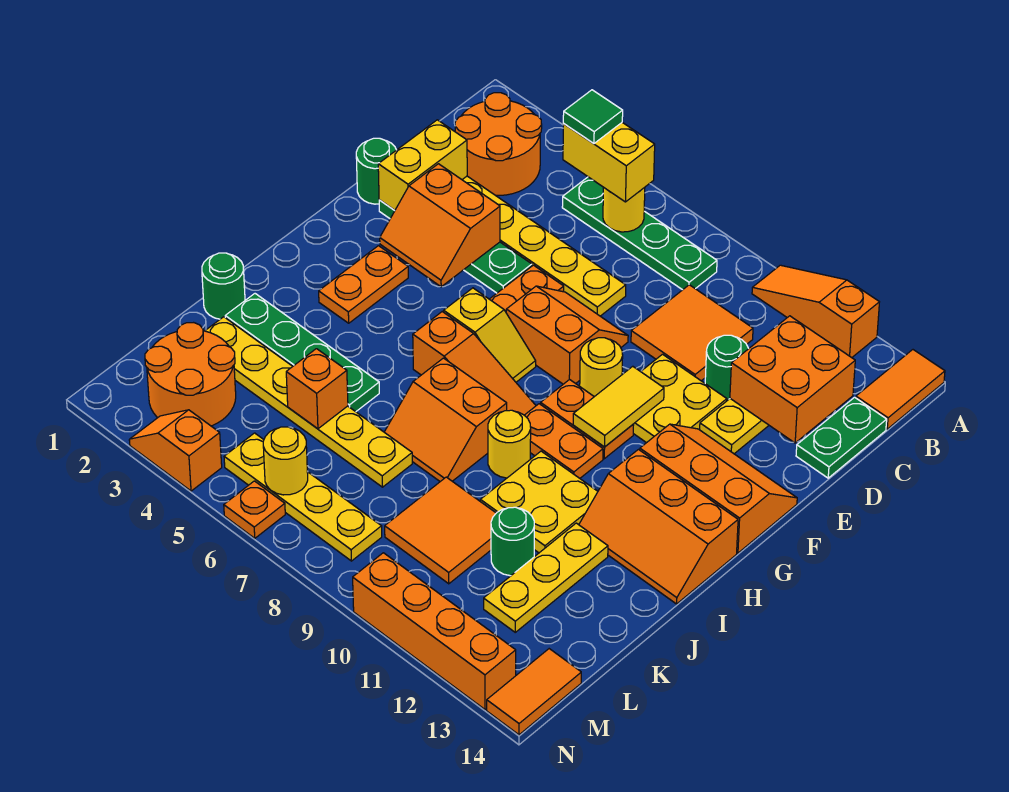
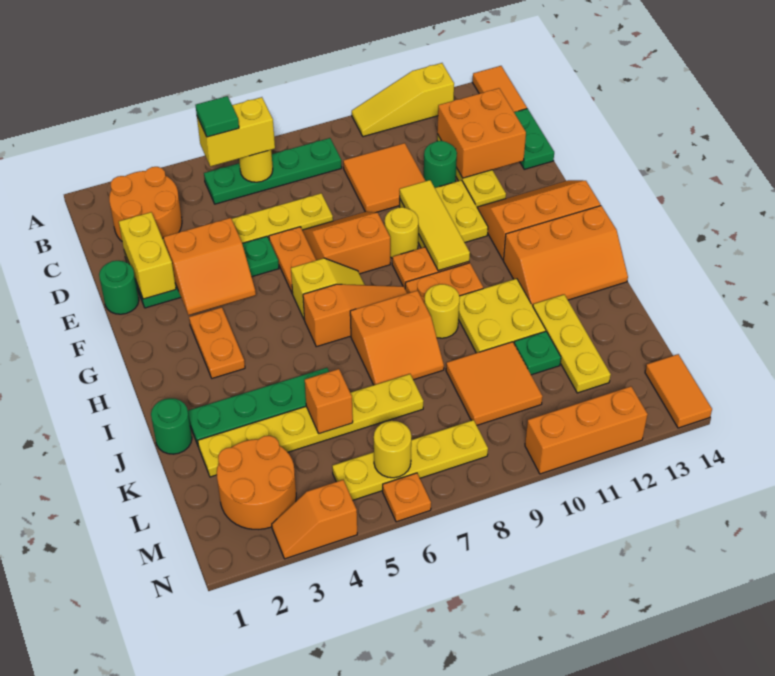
orange 1x3 slope [752,265,879,358] -> yellow 1x3 slope [352,63,454,137]
yellow 1x2 tile [573,366,664,447] -> yellow 1x3 tile [400,180,470,271]
green 1x1 round brick [491,507,534,576] -> green 1x1 plate [514,331,561,375]
orange 1x4 brick [353,553,516,710] -> orange 1x3 brick [525,386,648,474]

